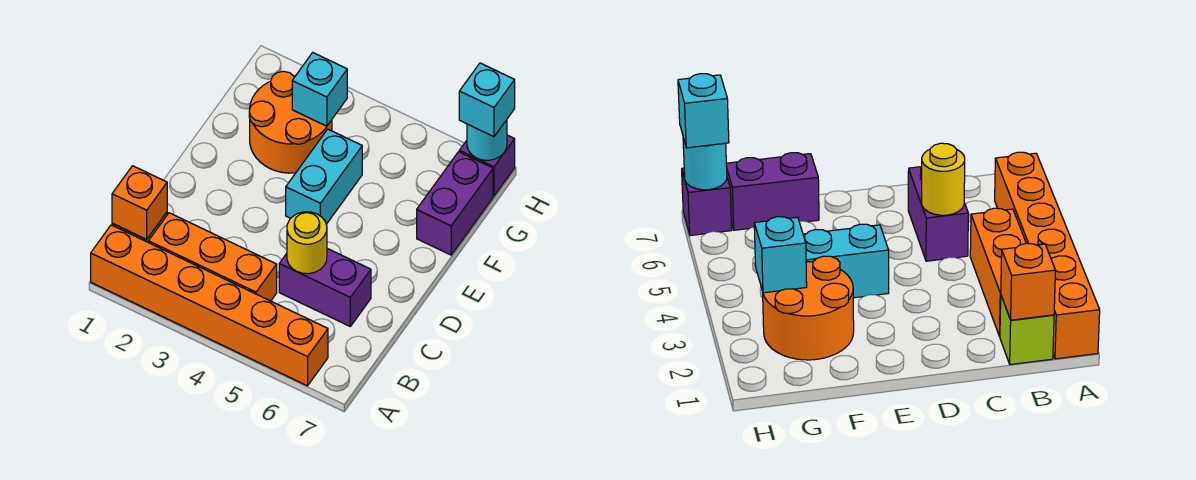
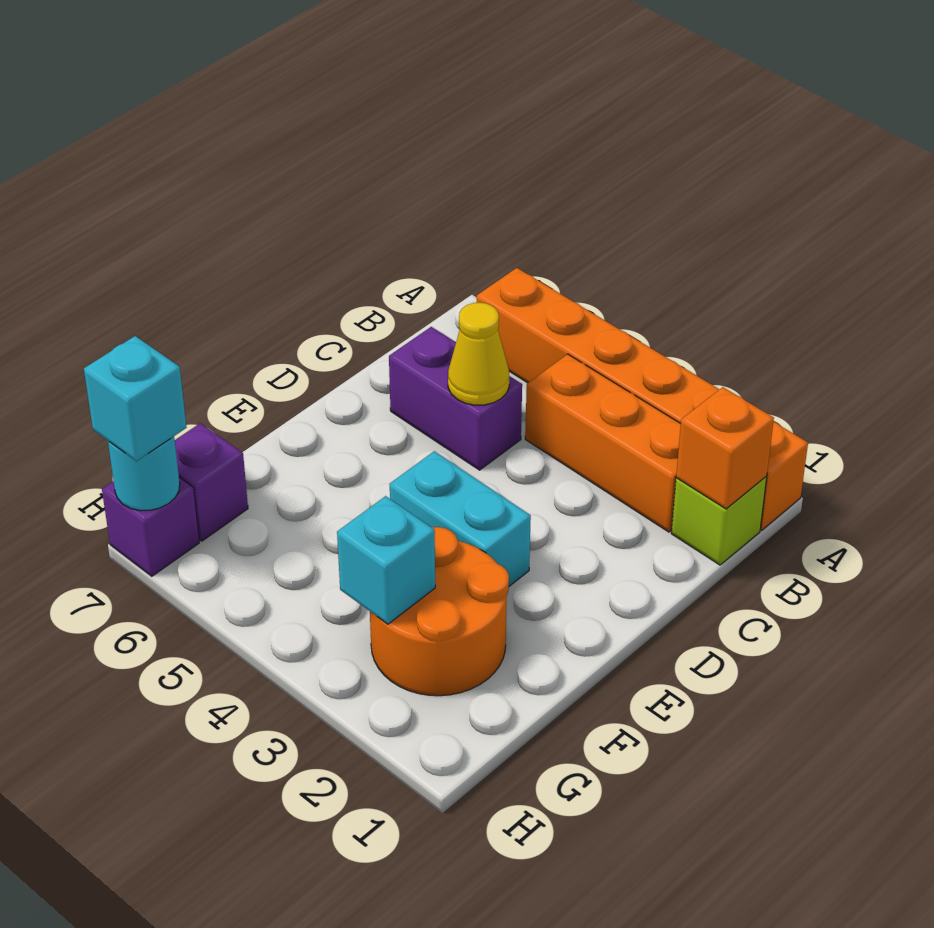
yellow 1x1 round brick [287,212,327,274] -> yellow 1x1 cone [448,303,509,405]
cyan 1x2 brick [286,129,362,224] -> cyan 1x2 brick turned to [390,451,531,586]
purple 1x2 brick [417,152,493,255] -> purple 1x1 brick [175,423,248,541]

